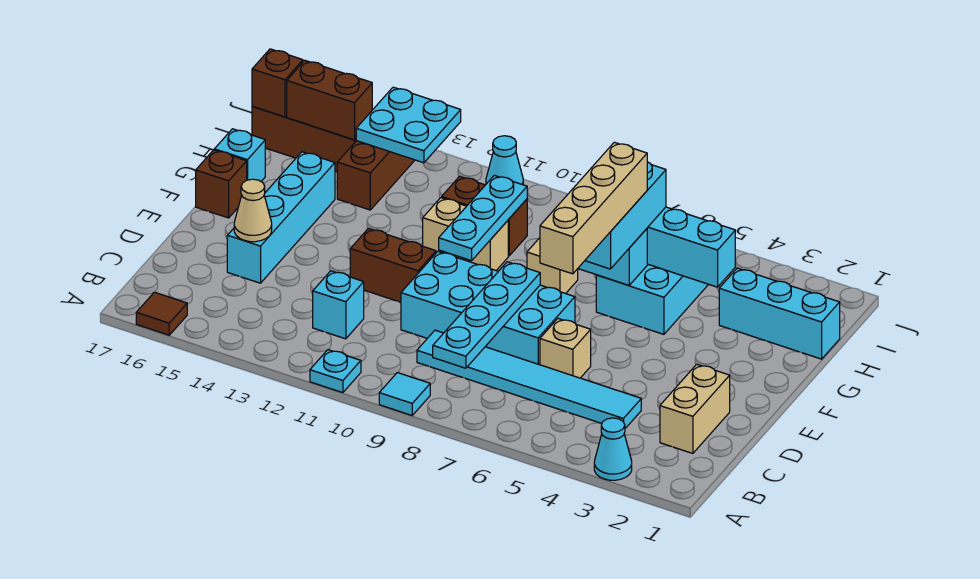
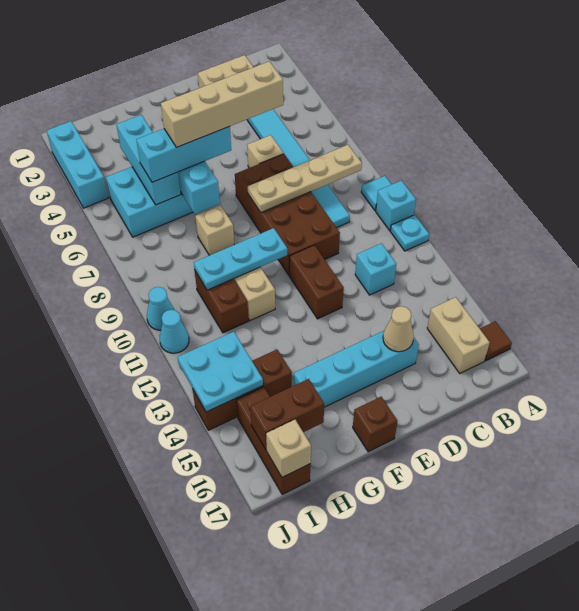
cyan 1x1 cone [594,418,632,480] -> cyan 1x1 cone moved to [147,287,174,330]
cyan 1x4 plate [433,262,540,368] -> tan 1x4 plate [248,145,362,212]
none -> tan 1x2 brick [427,297,490,373]
cyan 2x4 brick [401,252,575,365] -> brown 2x4 brick [235,154,340,275]
cyan 1x1 brick [214,129,265,181] -> cyan 1x1 brick moved to [376,181,416,231]
cyan 1x3 brick [719,268,840,359] -> cyan 1x3 brick moved to [47,121,108,208]
brown 1x2 brick [287,61,372,140] -> brown 1x2 brick turned to [250,379,324,450]
brown 1x1 brick [252,49,303,117] -> tan 1x1 brick [266,420,311,477]

